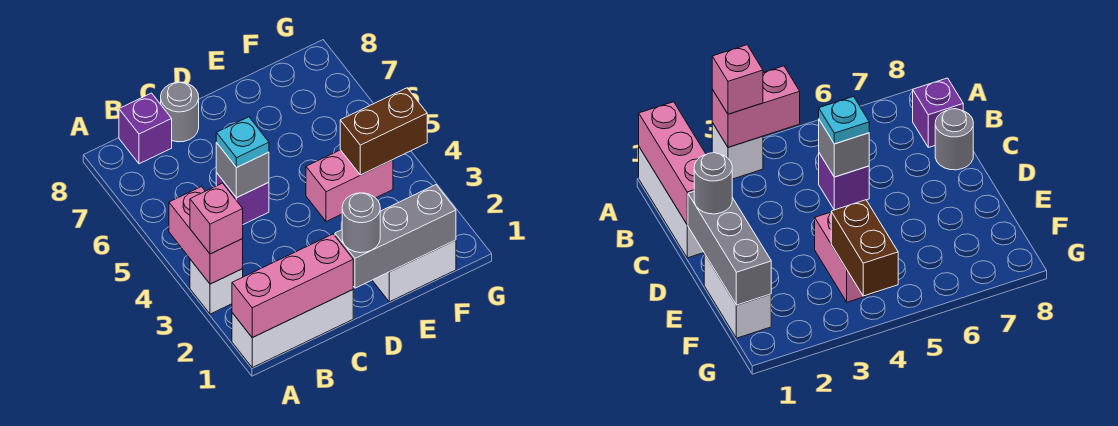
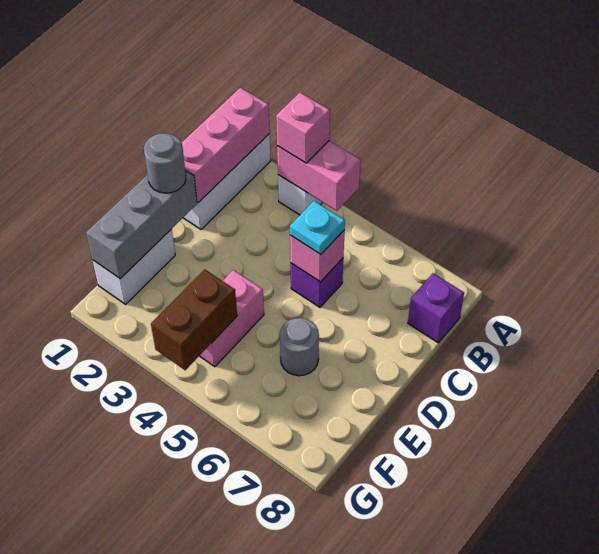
grey 1x1 brick [216,143,269,198] -> pink 1x1 brick [290,230,345,282]
grey 1x1 round brick [161,82,199,142] -> grey 1x1 round brick moved to [280,318,319,376]

